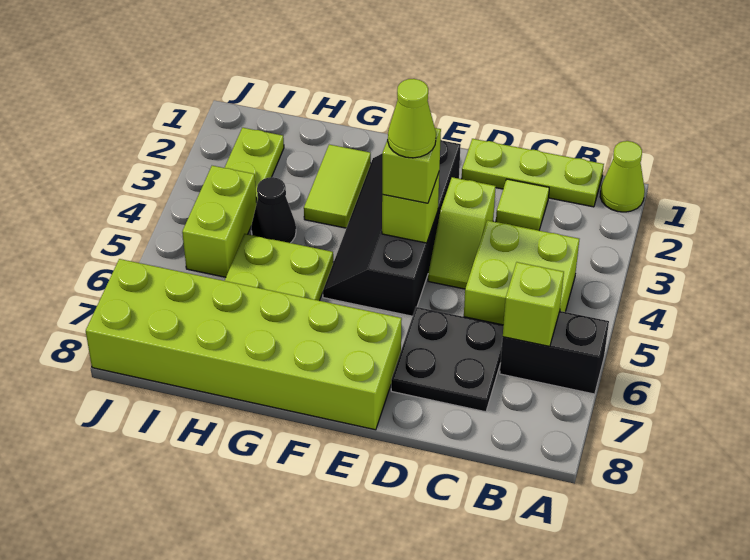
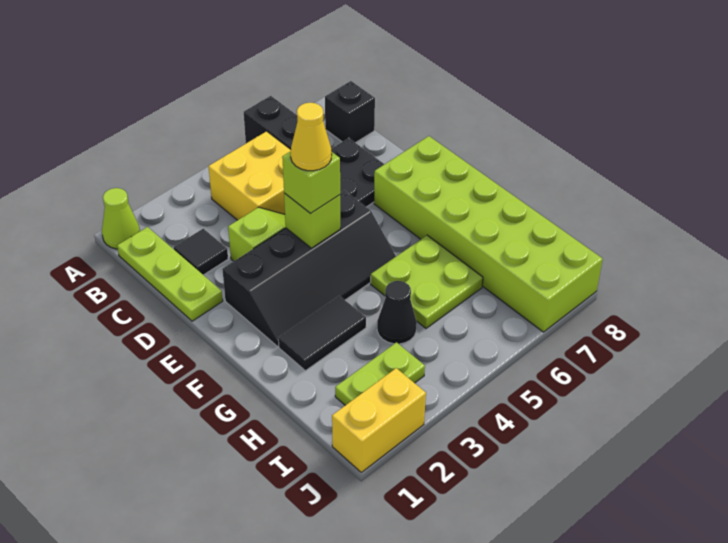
lime 2x2 brick [464,220,579,325] -> yellow 2x2 brick [209,131,291,220]
lime 1x1 brick [503,262,564,347] -> none
none -> black 1x1 brick [325,81,375,143]
lime 1x1 tile [496,179,549,230] -> black 1x1 tile [174,229,228,275]
lime 1x1 cone [388,79,436,158] -> yellow 1x1 cone [291,103,332,171]
lime 1x2 tile [304,145,371,228] -> black 1x2 tile [278,296,366,371]
lime 1x2 brick [182,166,257,277] -> none
none -> yellow 1x2 brick [332,368,426,472]

